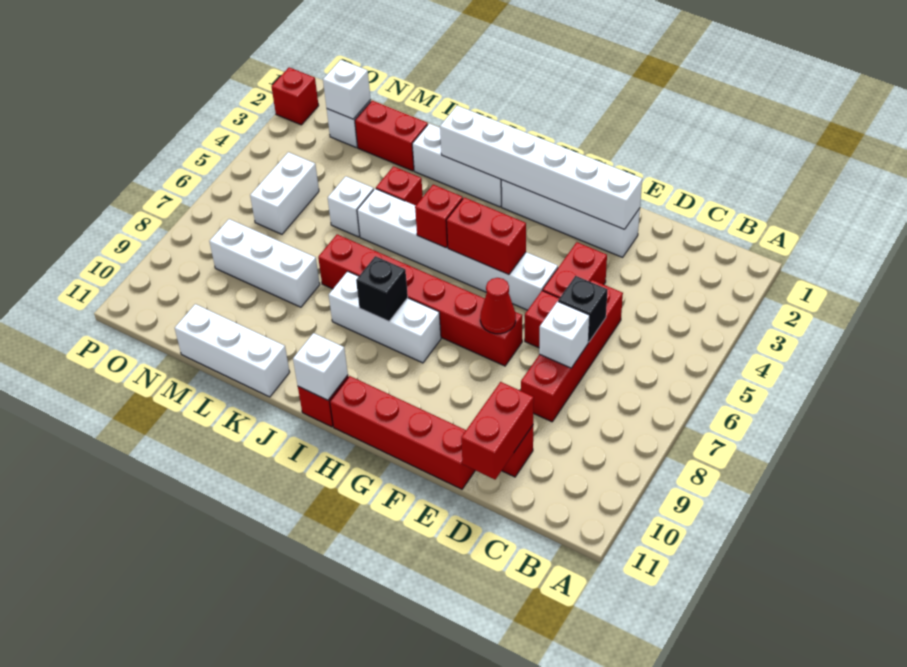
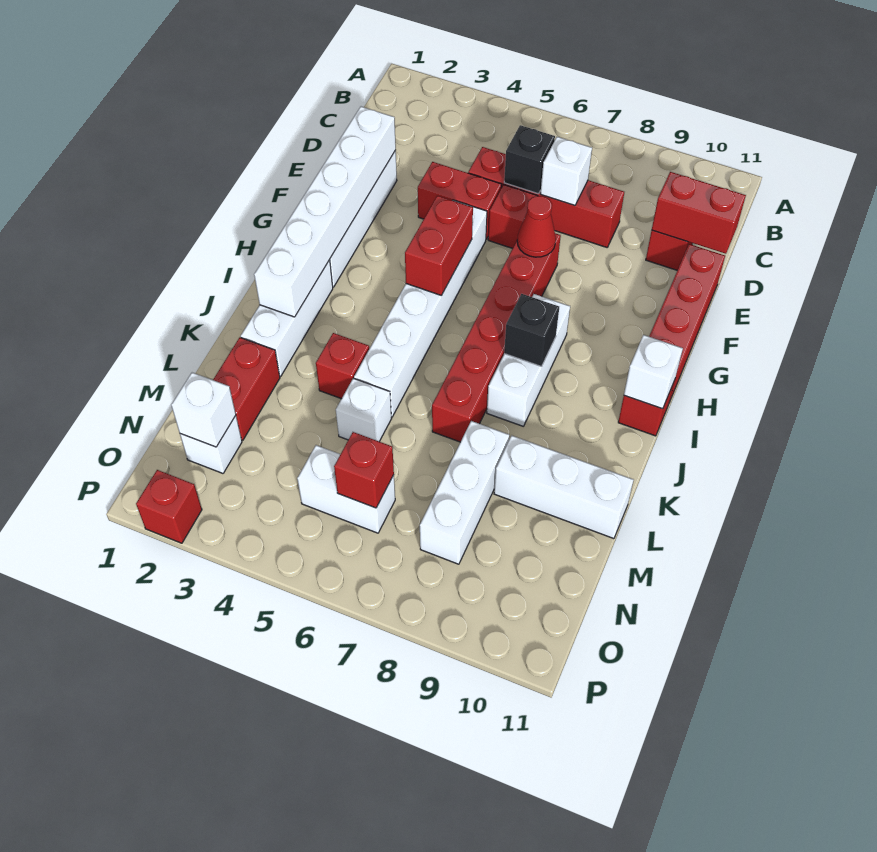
red 1x1 brick [415,185,463,248] -> red 1x1 brick moved to [334,432,394,508]
white 1x3 brick [175,304,290,397] -> white 1x3 brick turned to [494,436,633,539]

